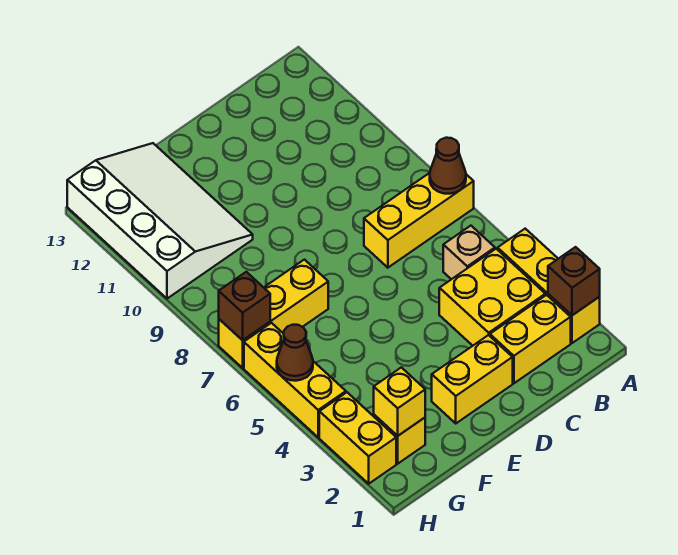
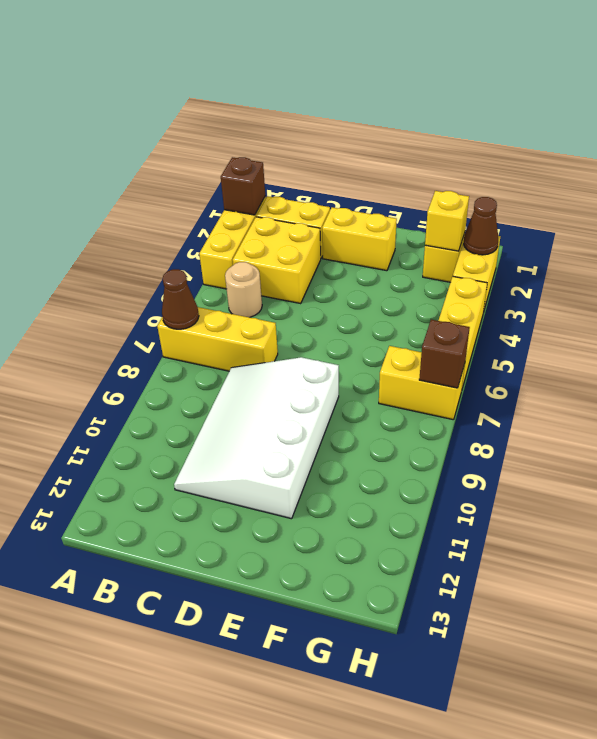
tan 1x1 brick [443,226,495,279] -> tan 1x1 round brick [225,262,262,317]
yellow 1x3 brick [219,260,328,368] -> yellow 1x2 brick [379,346,465,420]
white 3x4 slope [67,143,253,299] -> white 3x4 slope moved to [174,357,339,519]
brown 1x1 cone [277,325,313,381] -> brown 1x1 cone moved to [464,197,498,255]

